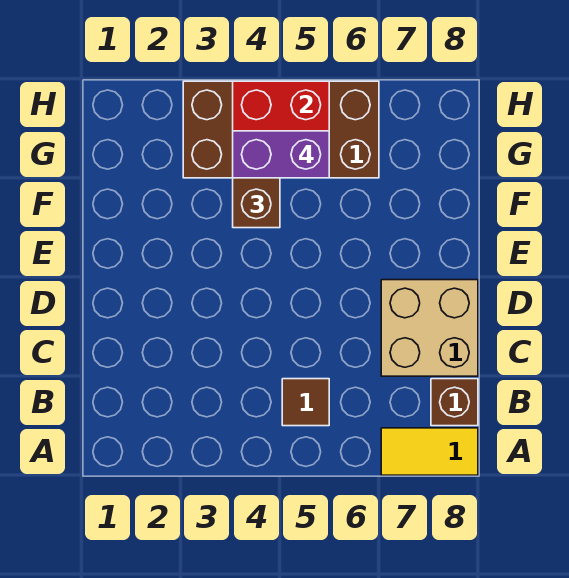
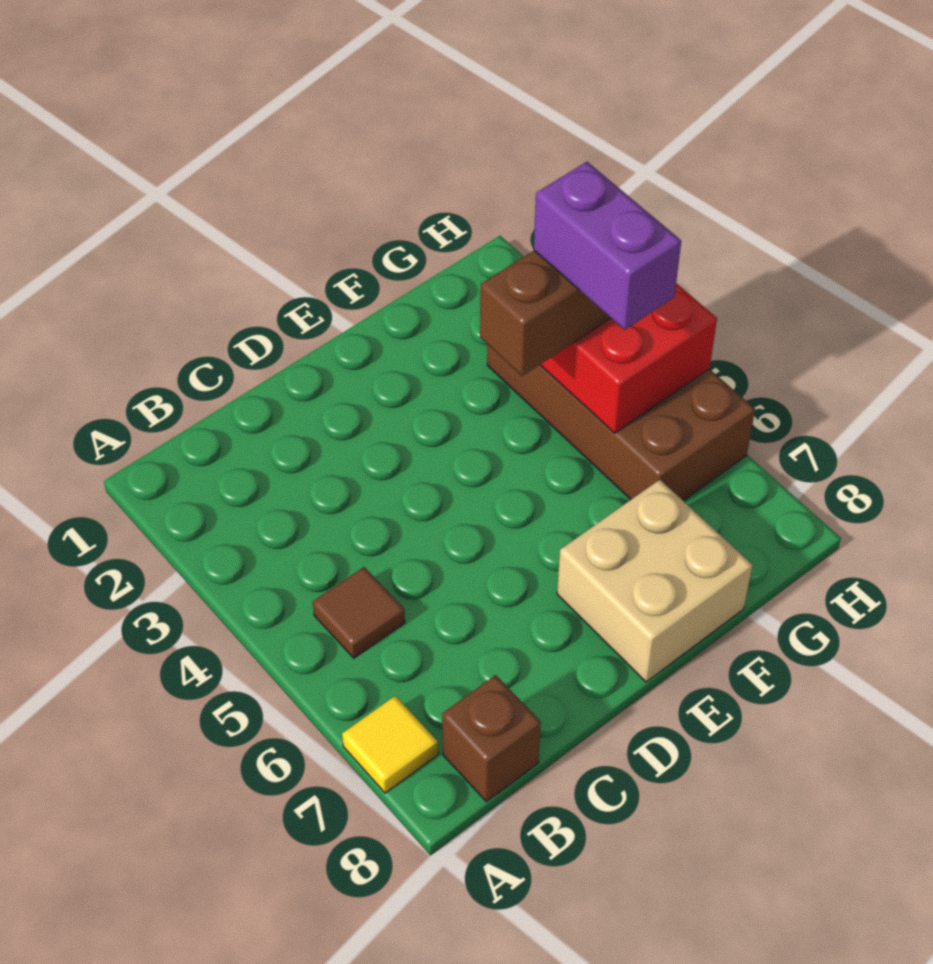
yellow 1x2 tile [381,428,478,475] -> yellow 1x1 tile [342,696,438,793]
tan 2x2 brick [381,280,478,376] -> tan 2x2 brick moved to [557,480,753,682]

